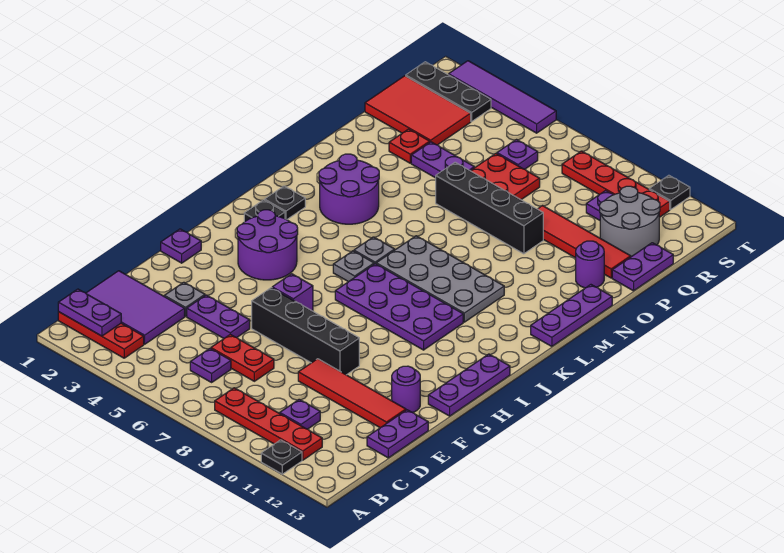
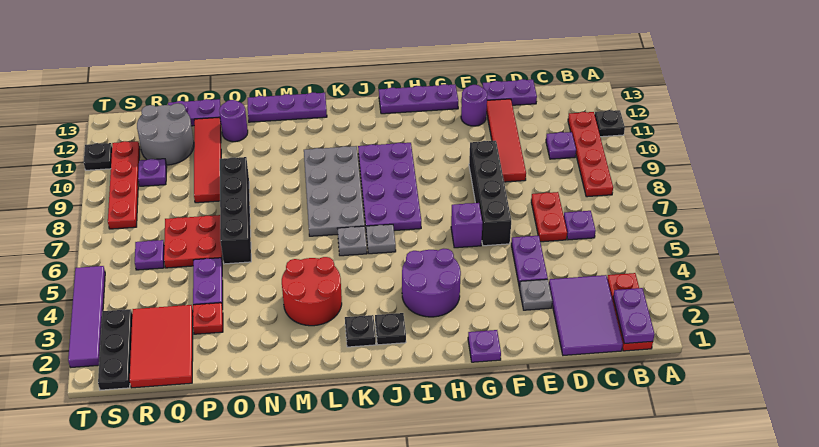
purple 2x2 round brick [319,154,379,224] -> red 2x2 round brick [282,257,342,326]

